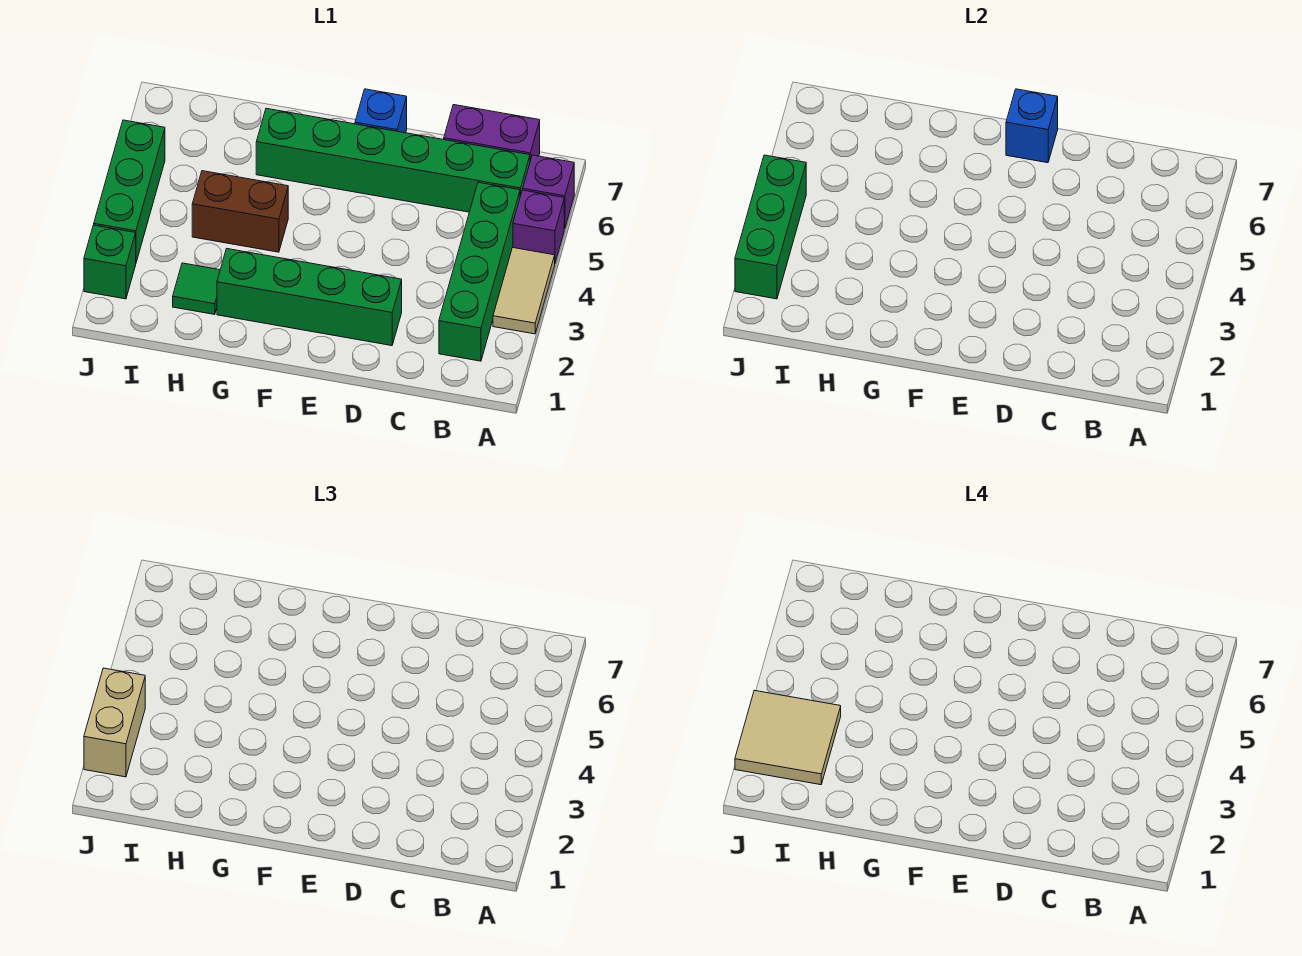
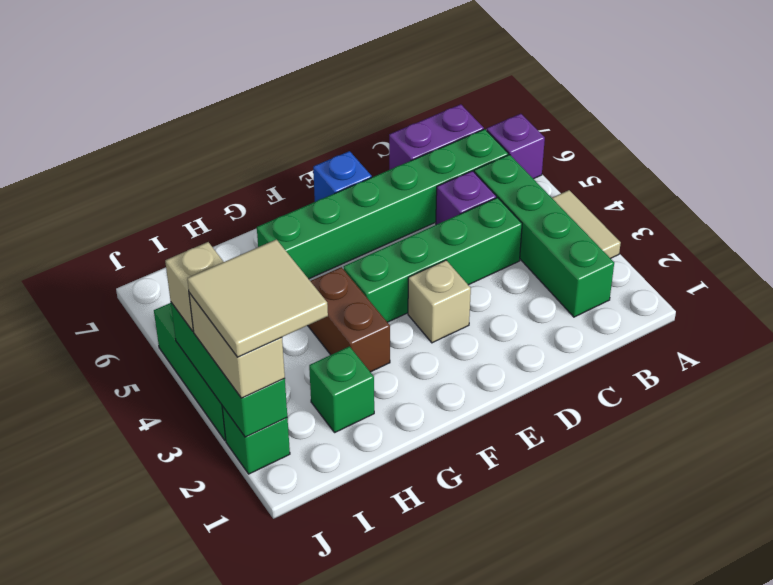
purple 1x1 brick [513,190,564,263] -> purple 1x1 brick moved to [436,171,496,225]
green 1x4 brick [217,249,402,346] -> green 1x4 brick moved to [344,198,522,322]
none -> tan 1x1 brick [408,260,471,343]
blue 1x1 brick [1006,89,1058,163] -> none
brown 1x2 brick [192,171,288,252] -> brown 1x2 brick turned to [308,267,390,372]
green 1x1 tile [173,263,220,315] -> green 1x1 brick [309,346,374,432]
none -> tan 1x1 brick [165,242,223,331]

